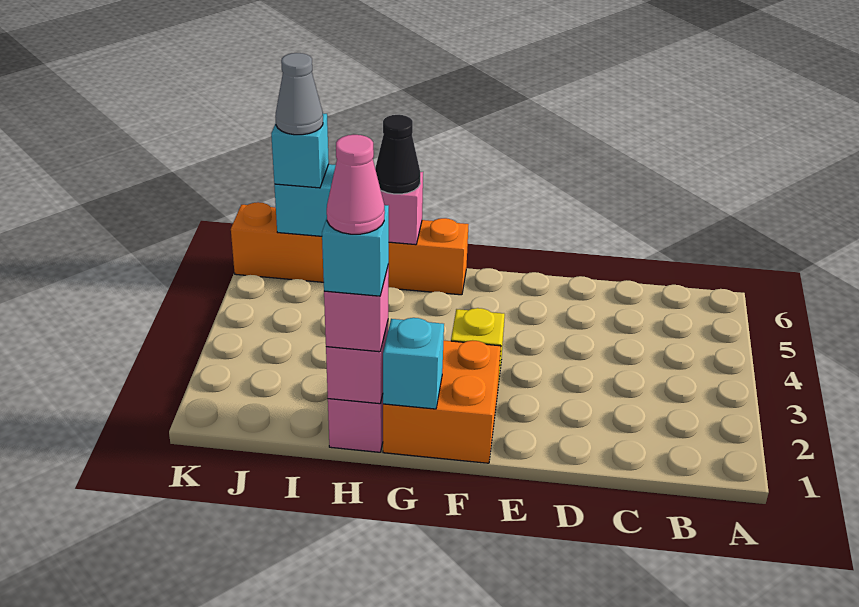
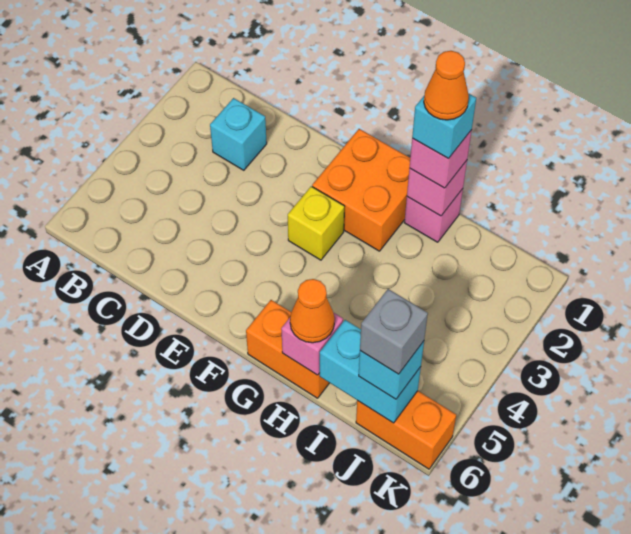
cyan 1x1 brick [383,318,444,409] -> cyan 1x1 brick moved to [210,98,267,170]
pink 1x1 cone [327,135,385,234] -> orange 1x1 cone [424,51,469,120]
black 1x1 cone [375,115,420,194] -> orange 1x1 cone [290,279,335,343]
grey 1x1 cone [275,53,323,135] -> grey 1x1 brick [360,289,428,374]

